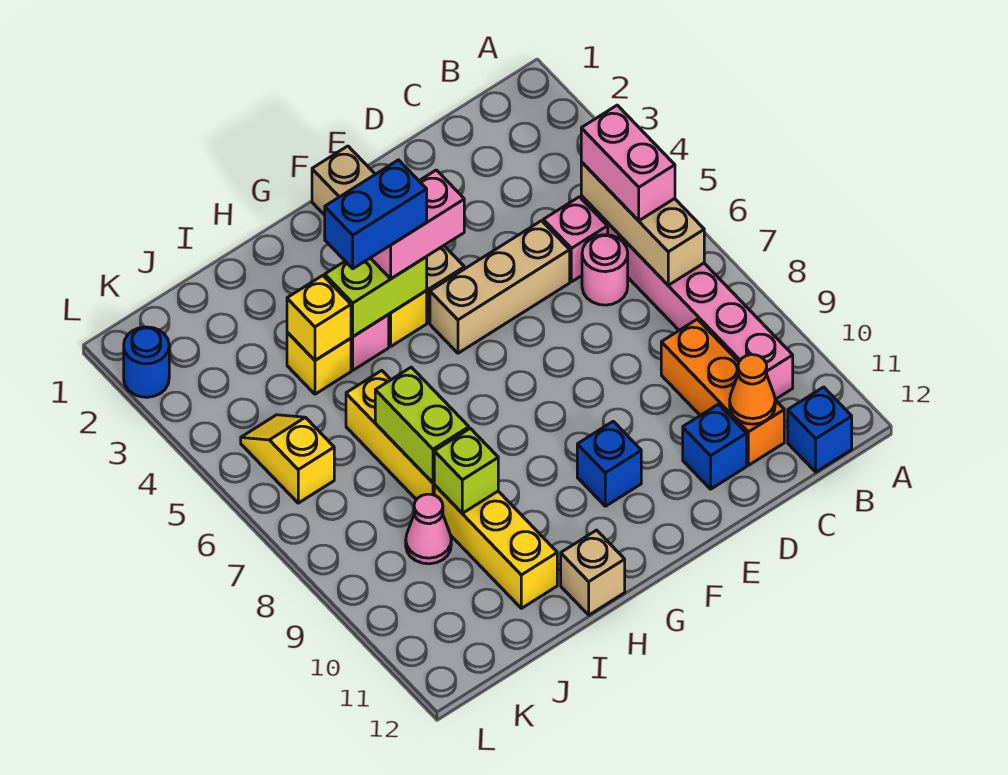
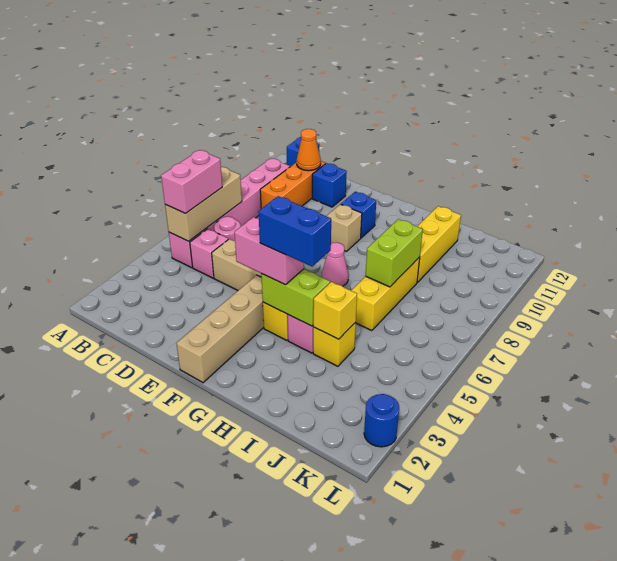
tan 1x1 brick [561,530,625,615] -> tan 1x1 brick moved to [327,204,362,251]
lime 1x1 brick [434,428,498,513] -> none
pink 1x1 cone [406,494,451,564] -> pink 1x1 cone moved to [321,242,349,286]
yellow 1x2 slope [241,415,334,503] -> none

